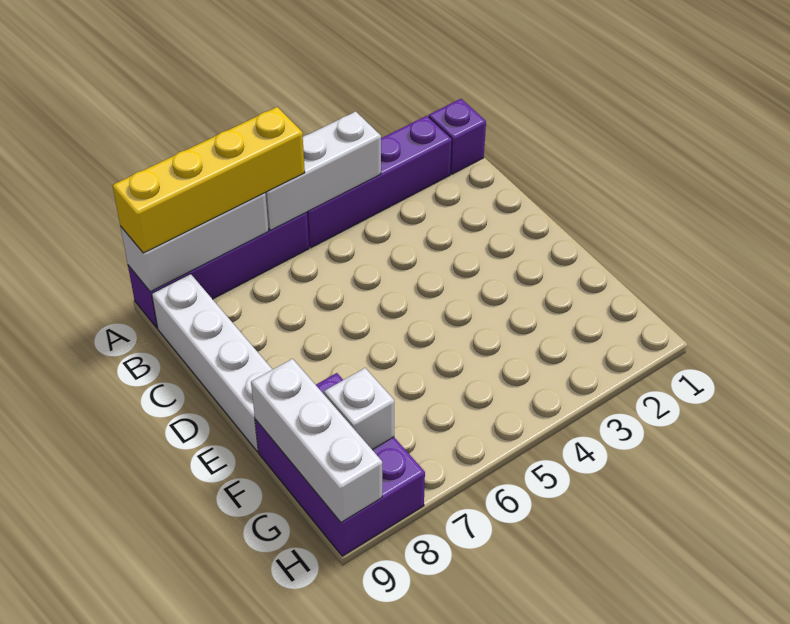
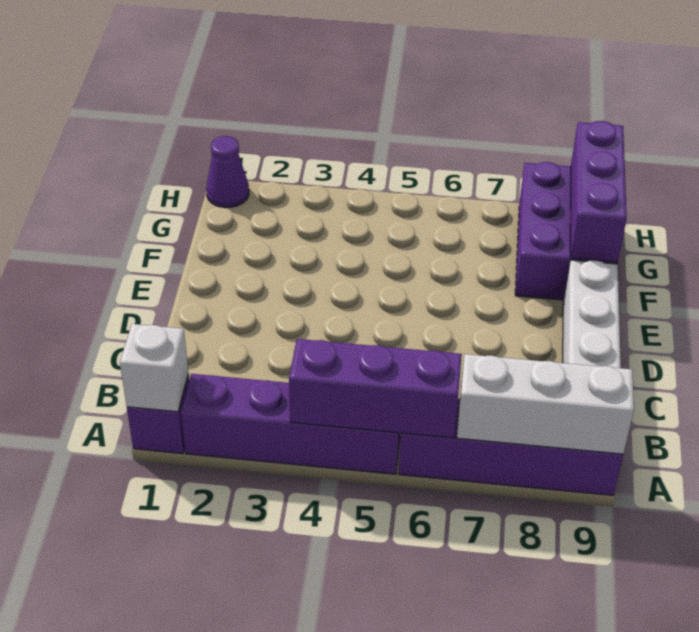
white 1x3 brick [265,111,381,230] -> purple 1x3 brick [289,339,462,438]
yellow 1x4 brick [112,107,305,253] -> none
white 1x3 brick [251,359,382,522] -> purple 1x3 brick [570,121,627,262]
white 1x1 brick [324,368,394,450] -> white 1x1 brick moved to [120,324,188,412]
none -> purple 1x1 cone [206,136,249,208]

